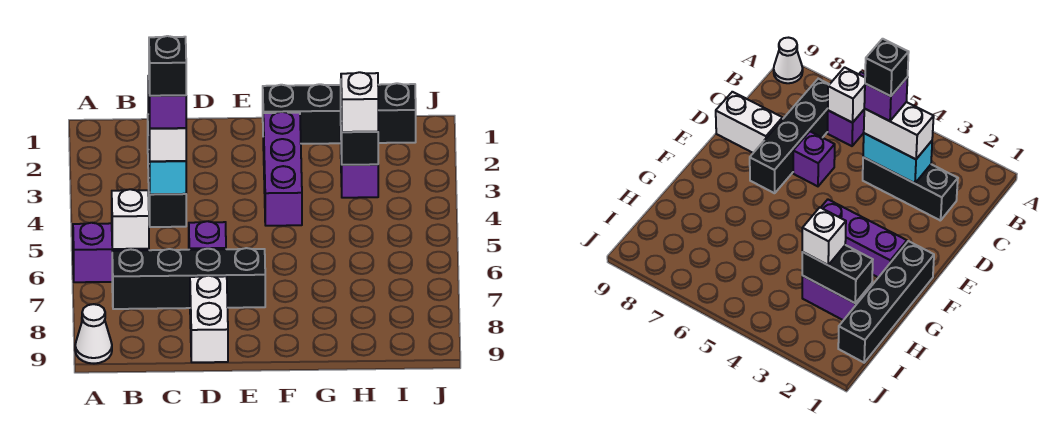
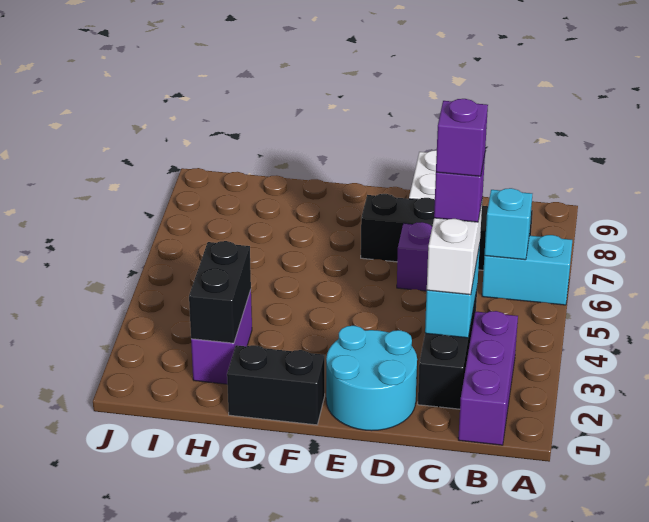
purple 1x2 brick [73,223,149,282] -> cyan 1x2 brick [482,235,572,305]
white 1x1 cone [75,304,112,364] -> none
white 1x1 brick [112,189,149,249] -> cyan 1x1 brick [484,188,532,260]
black 1x1 brick [149,36,186,96] -> purple 1x1 brick [436,99,488,176]
none -> cyan 2x2 round brick [326,326,417,431]
black 1x4 brick [263,83,416,144] -> black 1x2 brick [227,345,325,425]
purple 1x3 brick [263,112,302,226] -> purple 1x3 brick moved to [458,311,518,445]
white 1x1 brick [341,72,378,132] -> none

